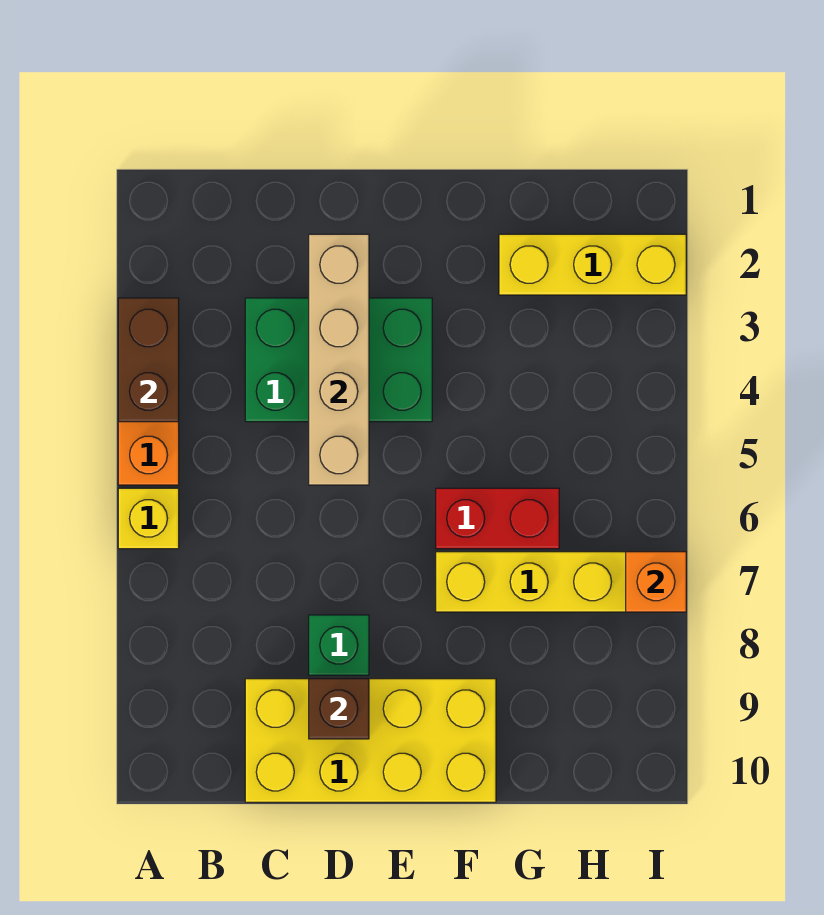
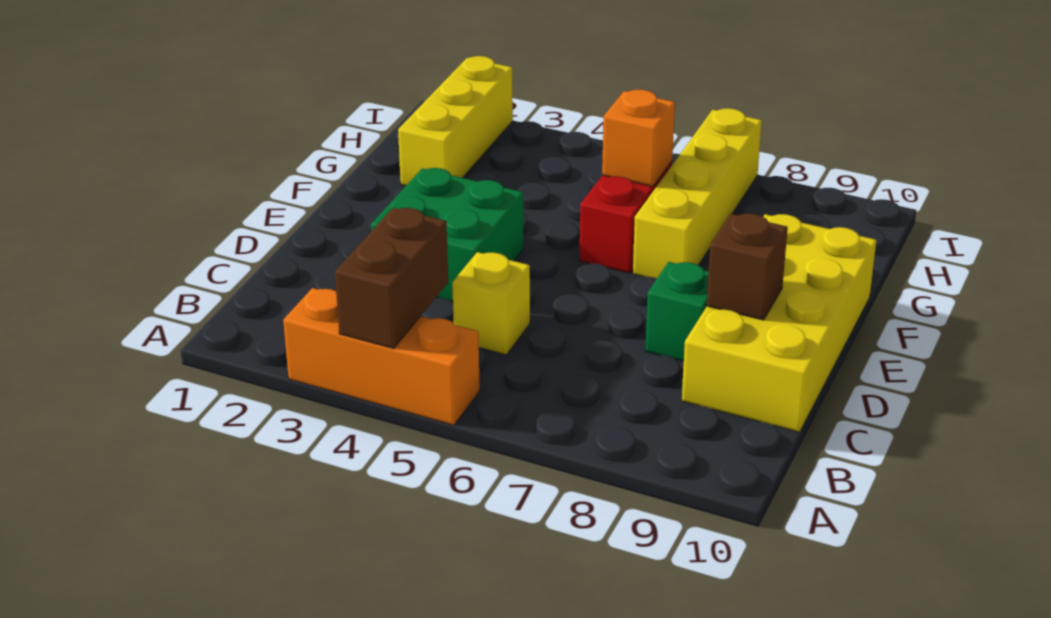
brown 1x2 brick [118,298,179,422] -> brown 1x2 brick turned to [335,208,448,348]
yellow 1x1 brick [118,488,179,549] -> yellow 1x1 brick moved to [452,252,530,355]
green 2x3 brick [245,298,432,422] -> green 2x2 brick [371,168,524,302]
tan 1x4 brick [309,234,369,485] -> none
orange 1x1 brick [626,552,686,612] -> orange 1x1 brick moved to [602,90,675,186]

